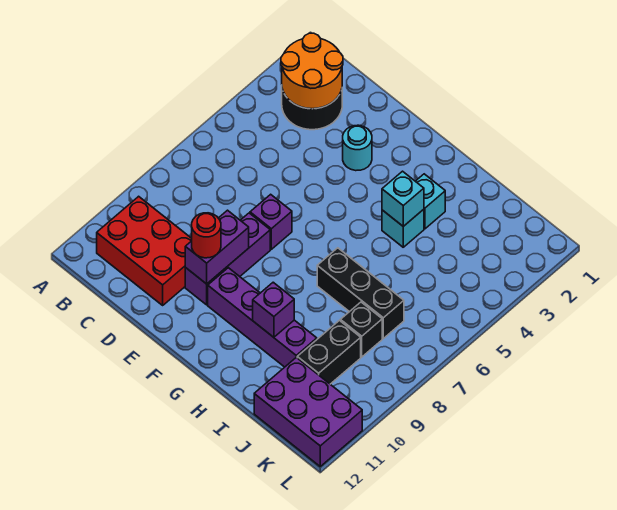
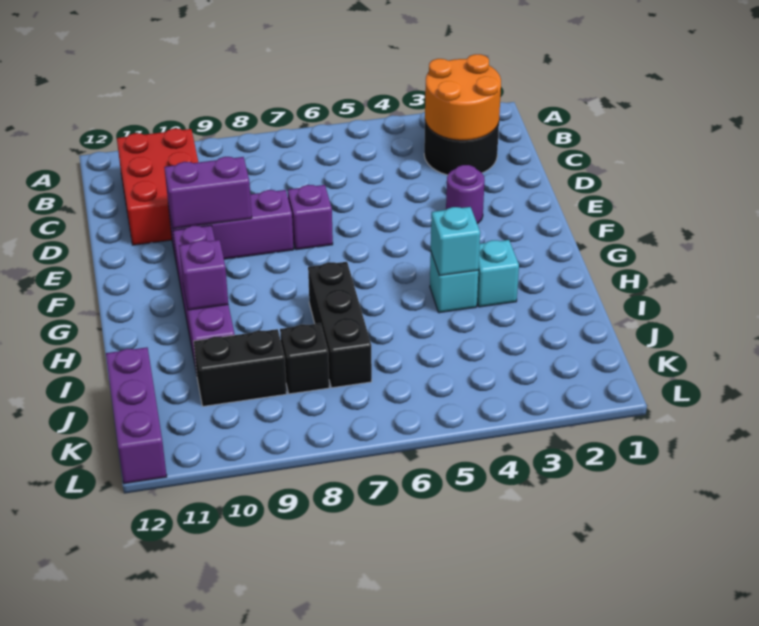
cyan 1x1 round brick [343,125,372,171] -> purple 1x1 round brick [446,165,485,224]
red 1x1 round brick [192,213,221,258] -> none
purple 2x3 brick [254,357,362,466] -> purple 1x3 brick [106,347,167,484]

